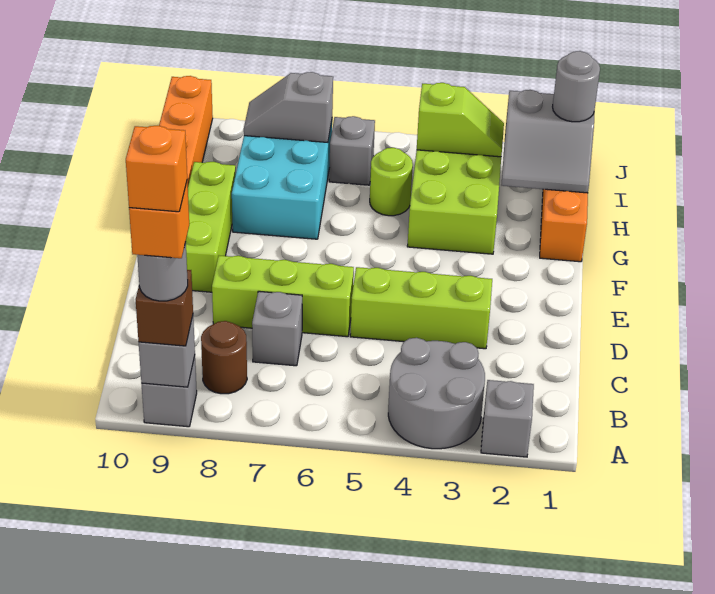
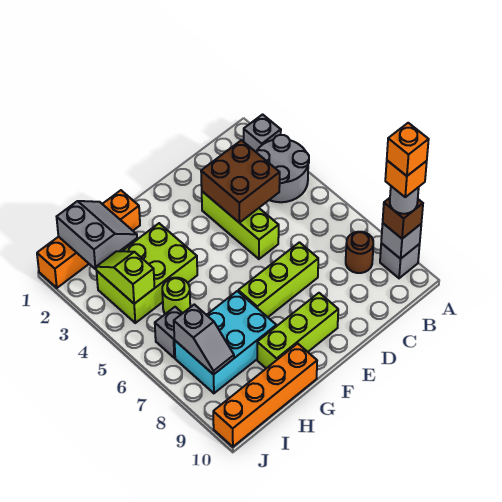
none -> brown 2x2 brick [201,140,280,223]
grey 1x1 brick [252,291,302,366] -> none
lime 1x3 brick [212,255,354,337] -> lime 1x3 brick turned to [238,242,318,317]
grey 1x1 round brick [553,51,600,122] -> none

